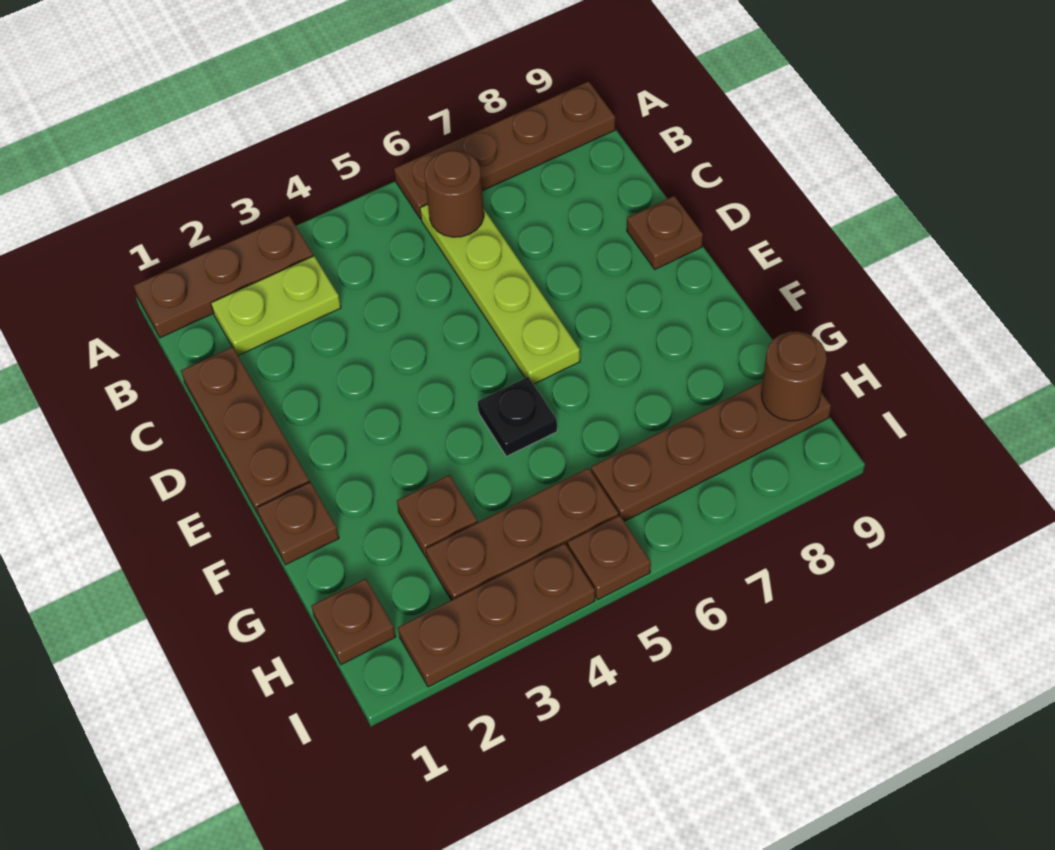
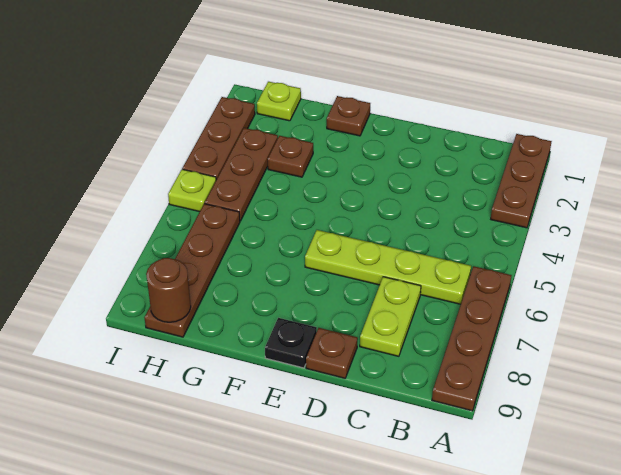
lime 1x2 plate [211,256,341,356] -> lime 1x2 plate moved to [360,277,421,356]
brown 1x1 round brick [425,150,484,237] -> none
brown 1x3 plate [181,347,310,516] -> none
black 1x1 plate [478,377,557,456] -> black 1x1 plate moved to [265,318,317,368]
brown 1x1 plate [312,579,396,665] -> lime 1x1 plate [257,82,301,121]
brown 1x1 plate [568,515,651,600] -> lime 1x1 plate [168,169,216,212]

